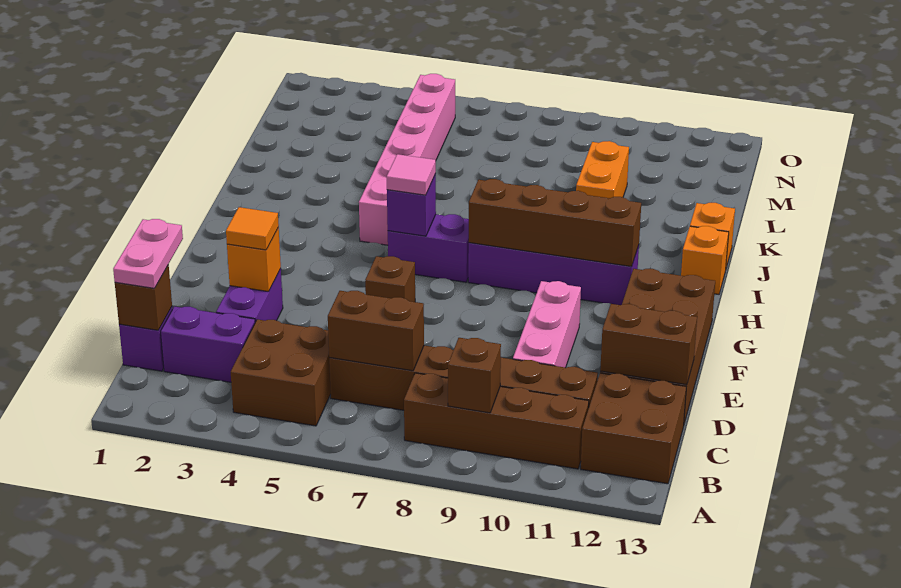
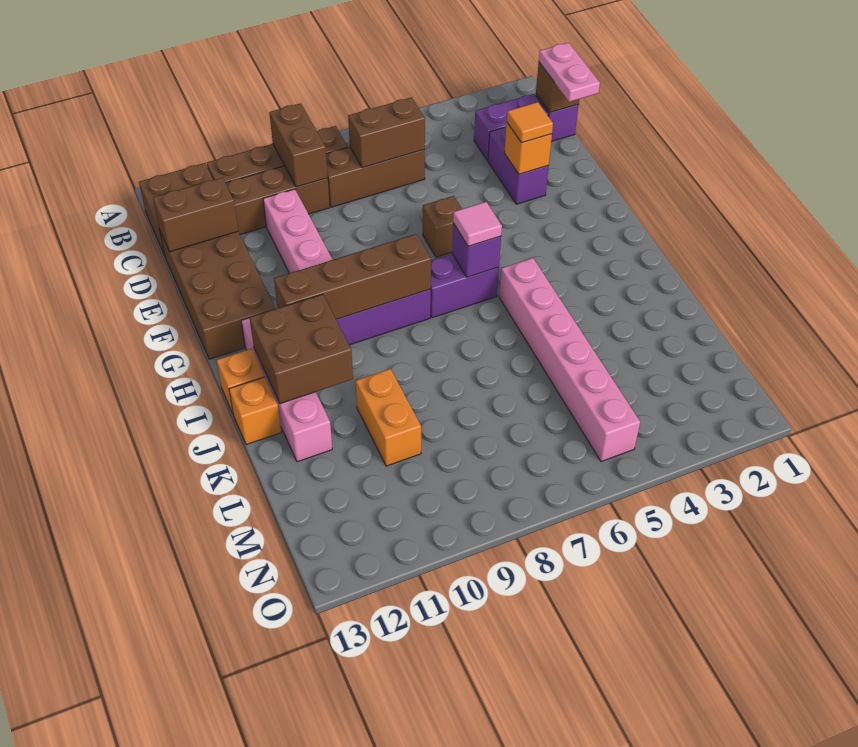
brown 2x2 brick [231,319,331,426] -> brown 2x2 brick moved to [250,294,353,404]
brown 1x1 brick [448,338,501,413] -> brown 1x2 brick [269,103,328,187]
none -> pink 1x4 brick [241,318,332,462]

